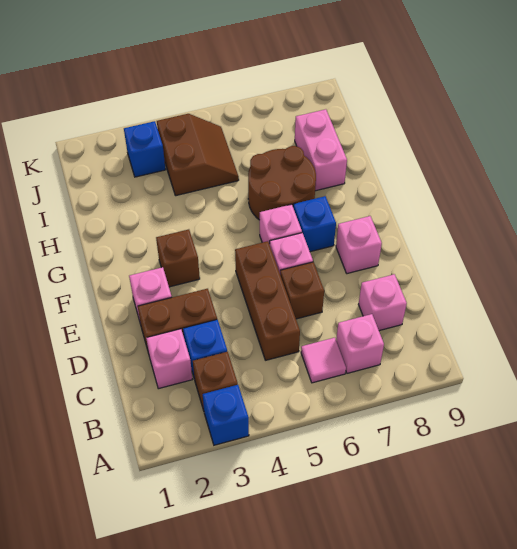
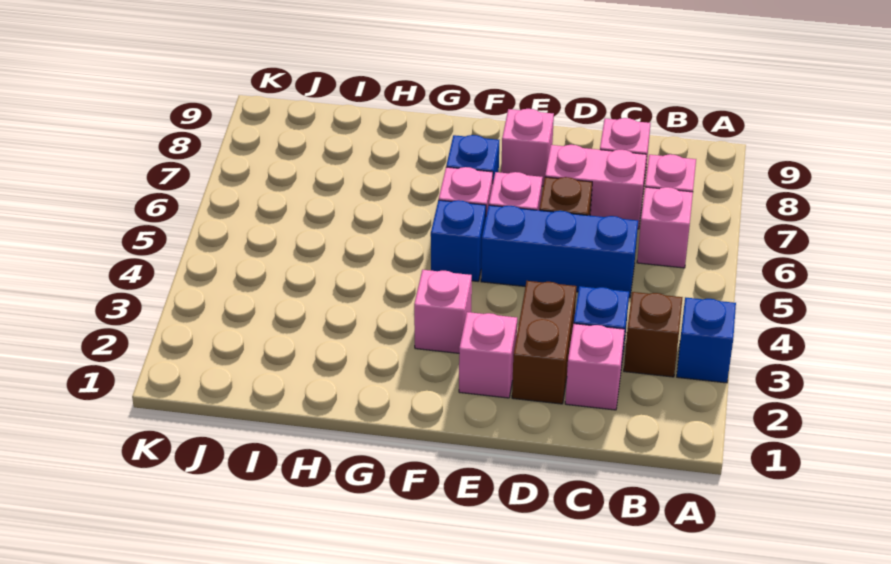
pink 1x1 tile [301,338,346,383] -> pink 1x1 brick [637,187,693,268]
brown 1x3 brick [235,241,300,360] -> blue 1x3 brick [481,205,638,298]
brown 1x1 brick [156,229,200,287] -> pink 1x1 brick [414,270,472,353]
brown 2x2 round brick [248,146,316,220] -> none
pink 1x2 brick [295,109,347,191] -> pink 1x2 brick moved to [545,145,647,229]
brown 2x2 slope [157,114,239,196] -> none
blue 1x1 brick [124,121,166,177] -> blue 1x1 brick moved to [431,200,486,281]

